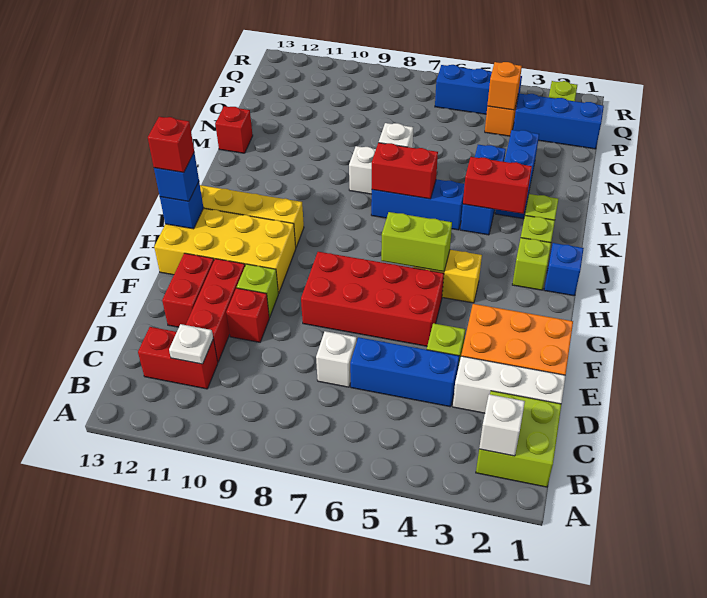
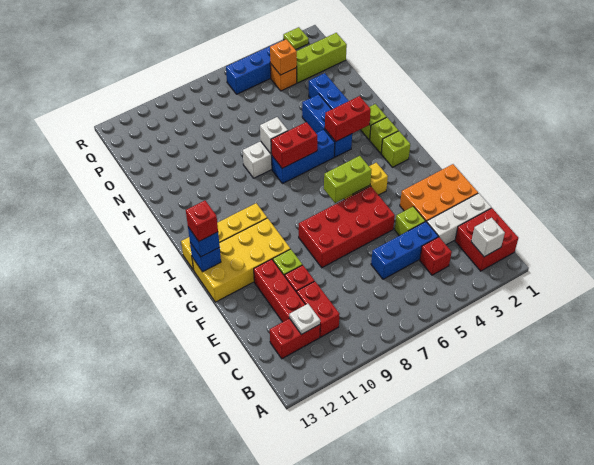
lime 2x2 brick [476,391,561,487] -> red 2x2 brick [455,208,518,271]
white 1x1 brick [316,331,357,387] -> none
red 1x2 brick [162,253,214,327] -> red 1x2 brick moved to [297,281,339,337]
blue 1x1 brick [544,243,584,296] -> none
red 1x1 brick [215,106,253,153] -> red 1x1 brick moved to [420,237,452,275]
blue 1x3 brick [513,94,604,149] -> lime 1x3 brick [297,33,347,83]

